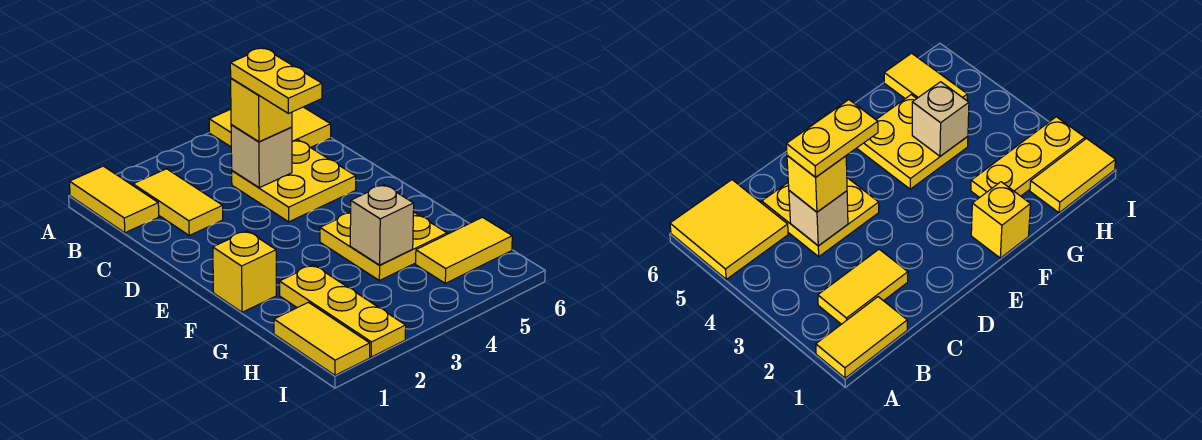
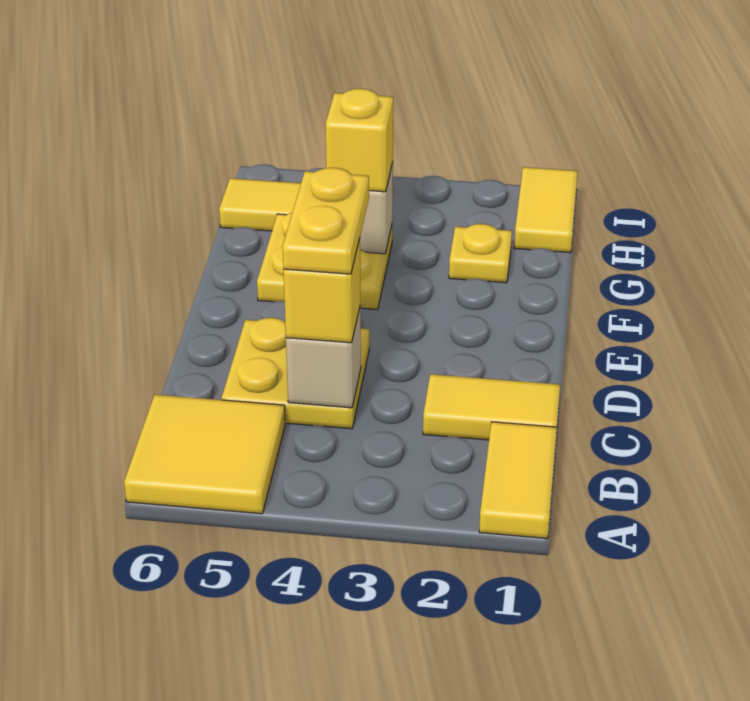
yellow 1x2 tile [133,169,223,235] -> yellow 1x2 tile turned to [423,374,560,440]
yellow 1x1 brick [213,231,276,312] -> yellow 1x1 brick moved to [326,89,393,192]
yellow 1x3 plate [280,265,406,357] -> yellow 1x1 plate [449,224,512,283]

